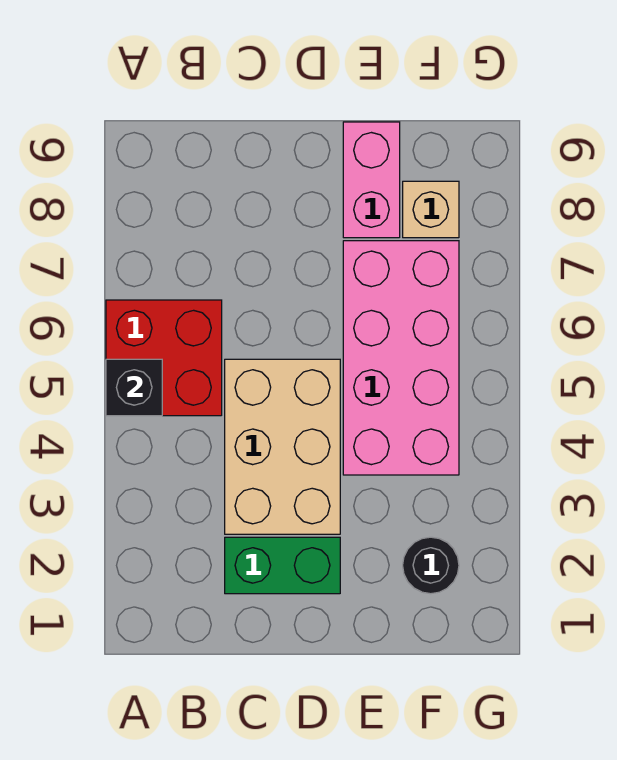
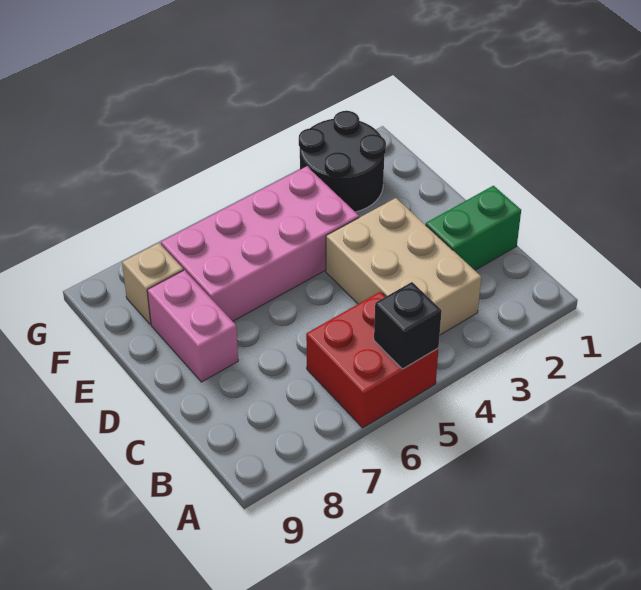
green 1x2 brick [225,537,340,594] -> green 1x2 brick turned to [426,186,521,270]
tan 2x3 brick [225,359,340,534] -> tan 2x3 brick turned to [326,198,481,335]
pink 1x2 brick [343,122,400,238] -> pink 1x2 brick turned to [147,270,238,382]
black 1x1 round brick [403,537,459,594] -> black 2x2 round brick [299,111,386,212]

